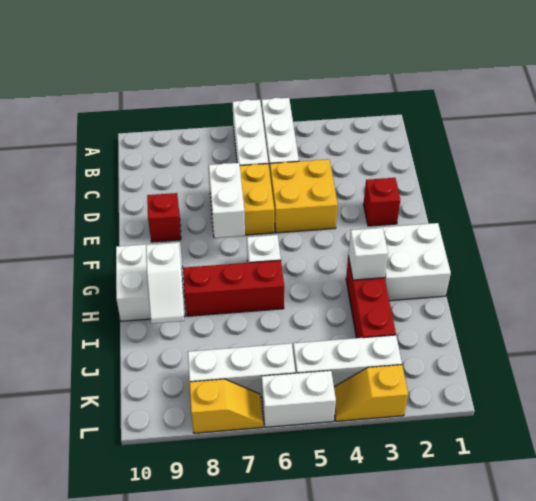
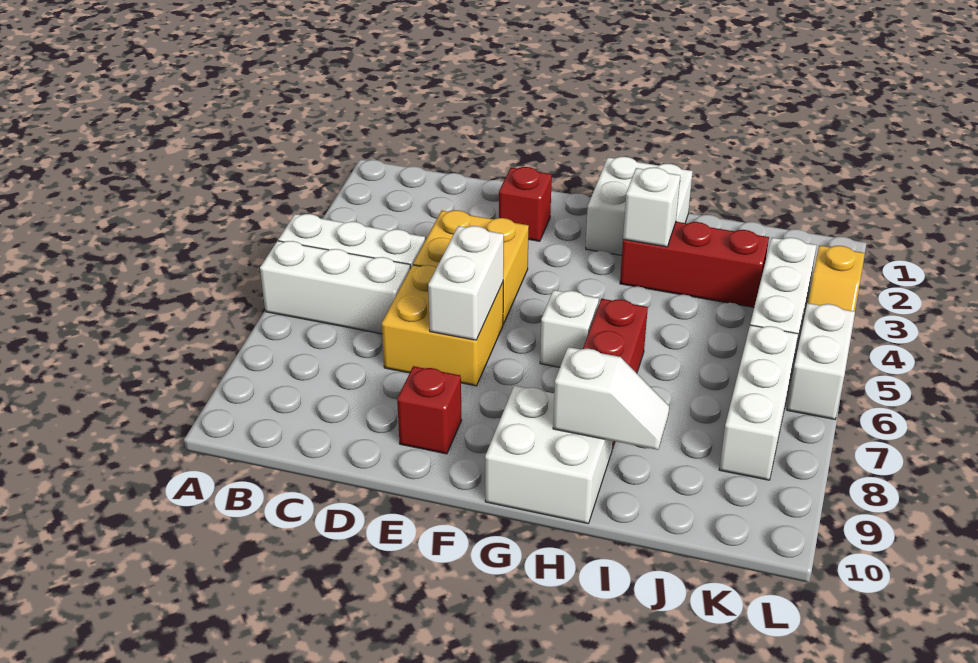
white 1x2 brick [209,163,245,238] -> white 1x2 brick turned to [428,226,504,340]
yellow 1x2 slope [190,379,263,433] -> none

